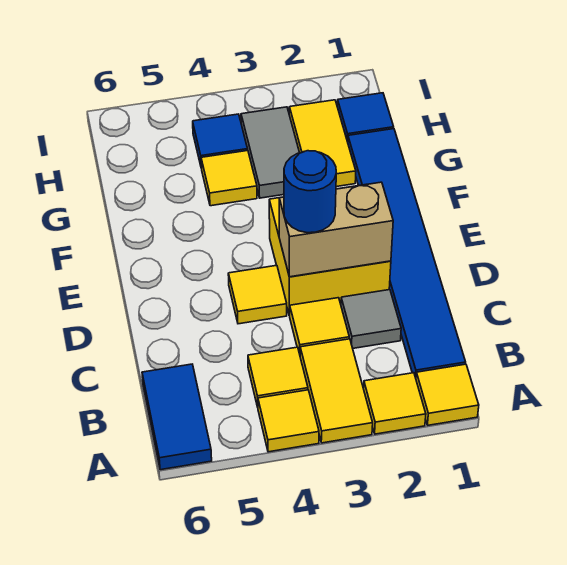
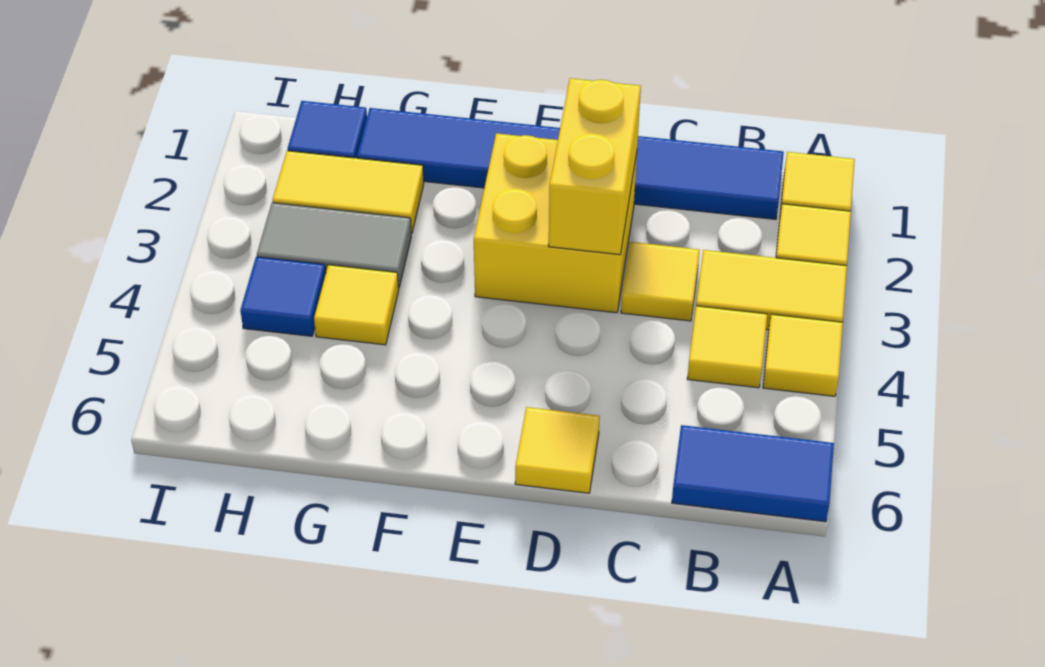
grey 1x1 tile [341,290,401,348] -> none
tan 1x2 brick [279,182,393,277] -> yellow 1x2 brick [549,78,641,255]
blue 1x1 round brick [284,151,336,233] -> none
yellow 1x1 tile [228,265,287,324] -> yellow 1x1 tile moved to [515,407,600,493]

